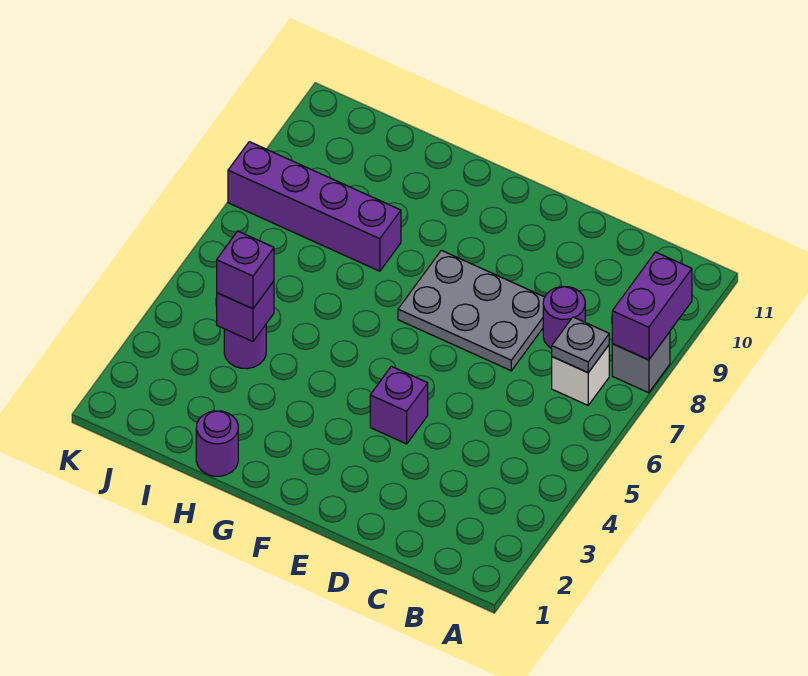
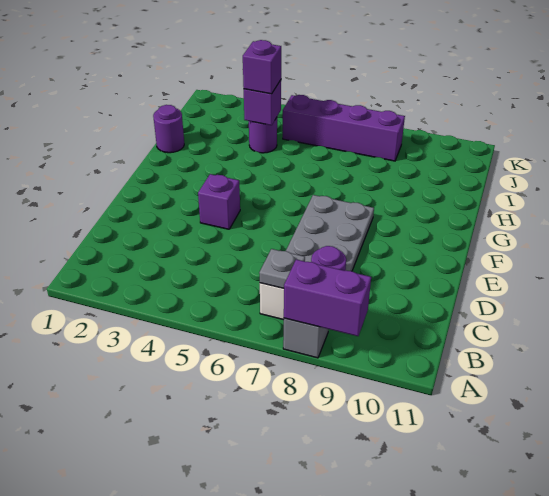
purple 1x4 brick [228,142,401,271] -> purple 1x4 brick turned to [283,95,405,161]

